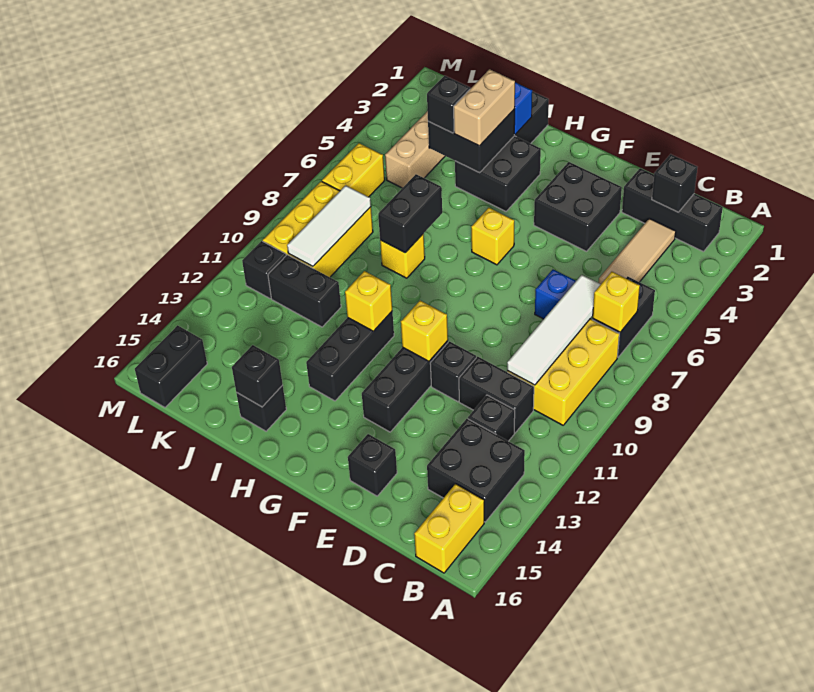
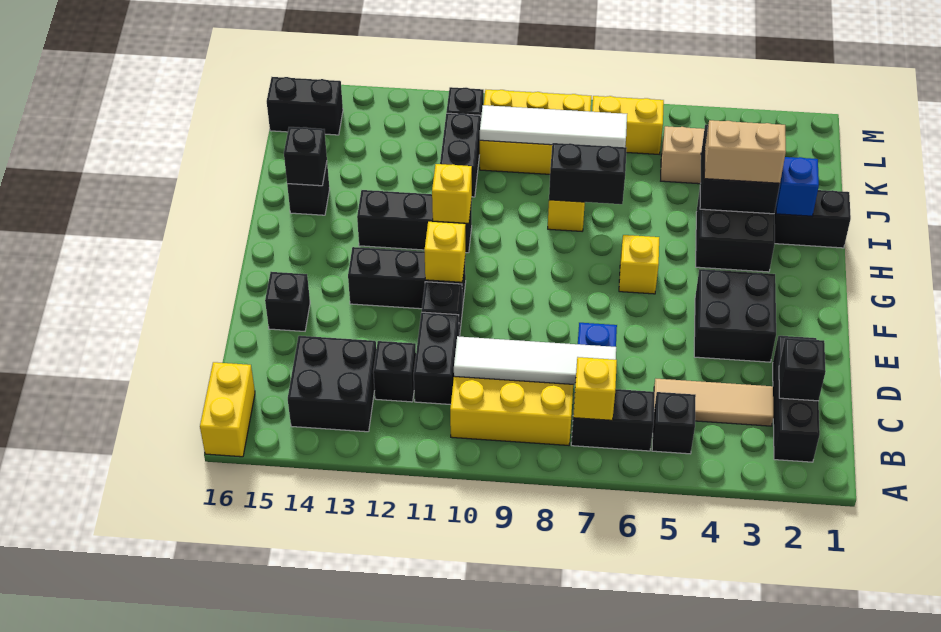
yellow 1x2 brick [414,484,484,573] -> yellow 1x2 brick turned to [200,362,255,457]
black 1x1 brick [427,76,470,133] -> black 1x1 brick moved to [652,392,696,454]
white 1x3 tile [287,185,371,266] -> white 1x4 tile [480,105,627,147]

